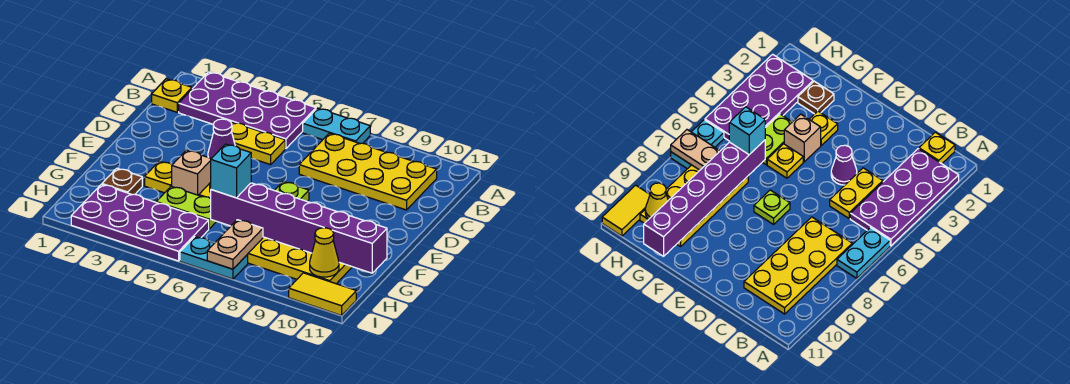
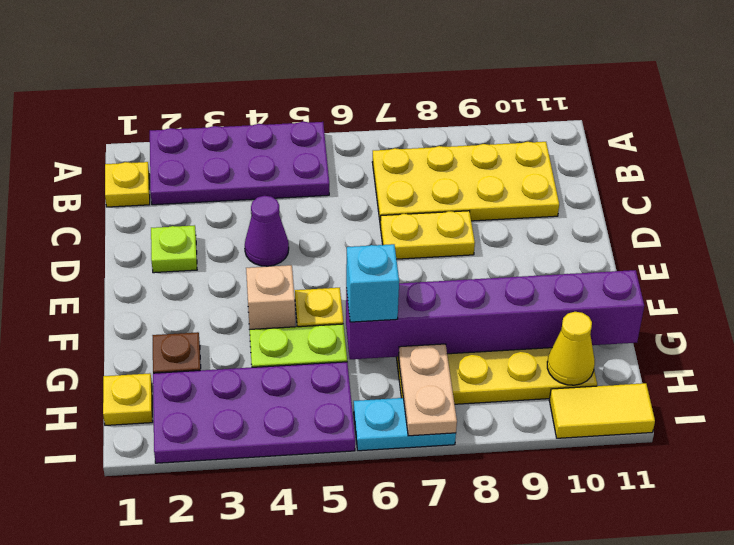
cyan 1x2 plate [303,108,370,144] -> none
yellow 1x2 plate [231,122,285,165] -> yellow 1x2 plate moved to [380,211,475,259]
lime 1x1 plate [274,181,309,201] -> lime 1x1 plate moved to [151,225,197,273]
yellow 1x1 plate [145,161,172,193] -> yellow 1x1 plate moved to [103,373,153,425]

